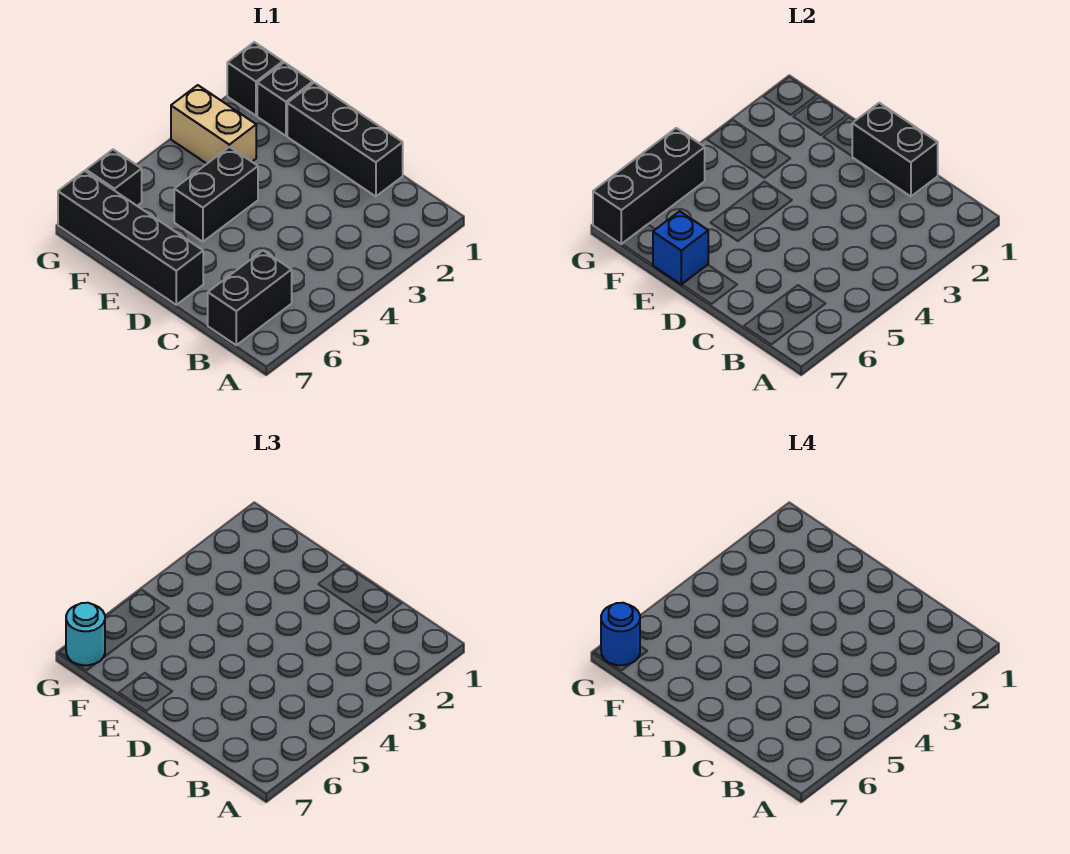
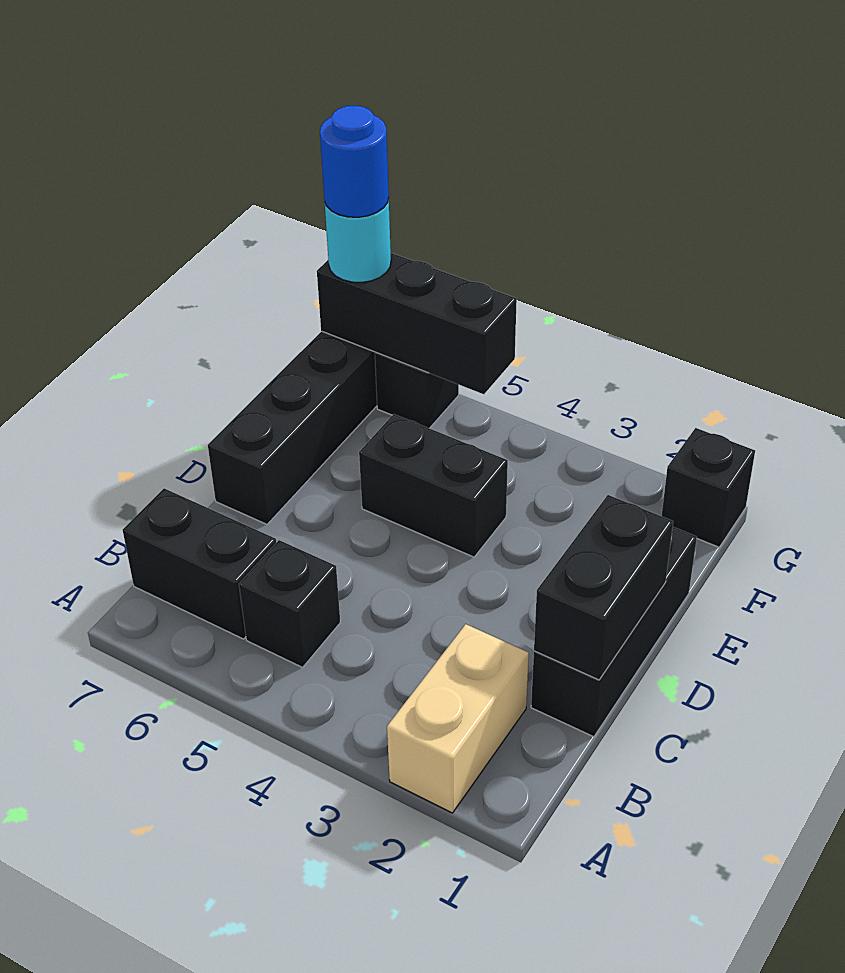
blue 1x1 brick [653,211,708,285] -> none
black 1x1 brick [257,62,313,136] -> black 1x1 brick moved to [239,540,340,667]
tan 1x2 brick [171,85,256,164] -> tan 1x2 brick moved to [387,624,529,813]

